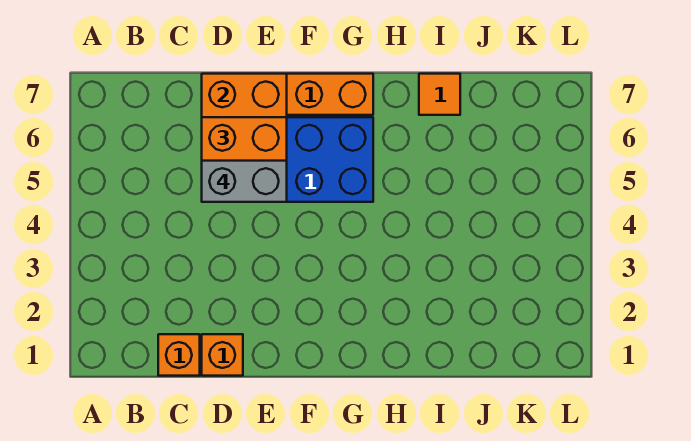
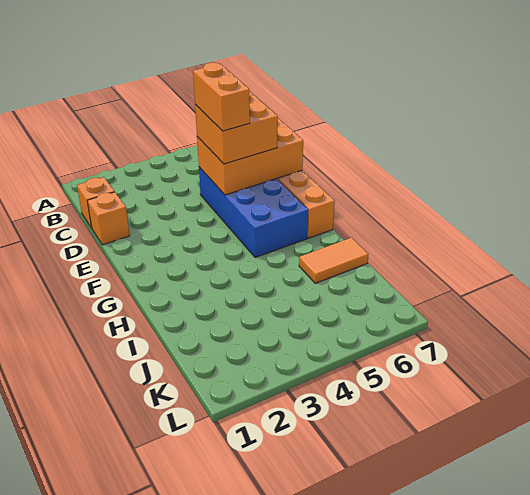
grey 1x2 brick [202,161,287,202] -> orange 1x2 brick [193,62,250,131]
orange 1x1 tile [419,74,460,115] -> orange 1x2 tile [299,238,369,283]

